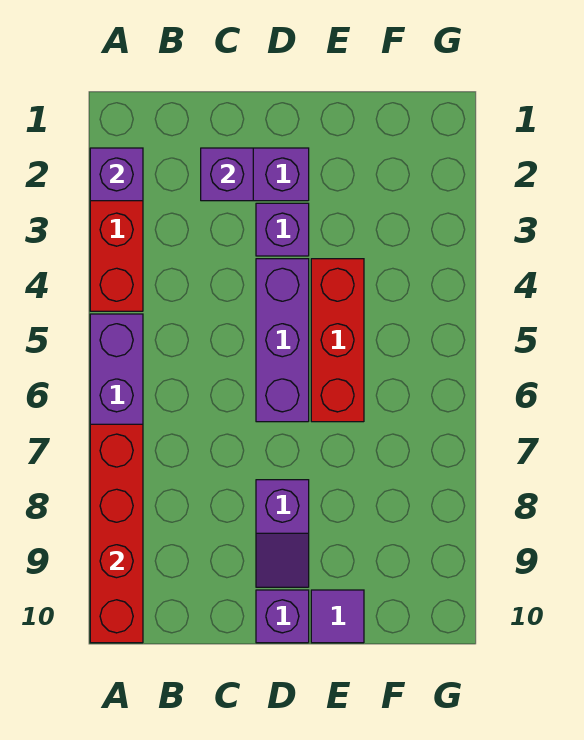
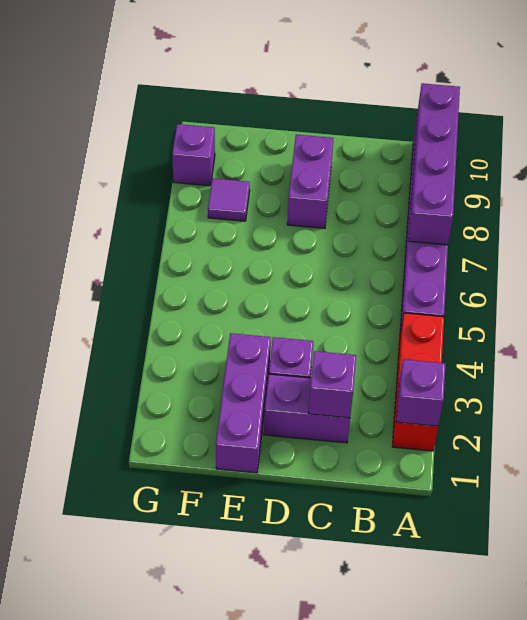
red 1x4 brick [90,424,143,643] -> purple 1x4 brick [409,83,460,245]
purple 1x3 brick [256,259,309,422] -> purple 1x3 brick moved to [216,333,271,473]
purple 1x2 slope [256,480,309,587] -> purple 1x2 brick [287,135,333,228]
purple 1x1 brick [256,590,309,643] -> purple 1x1 brick moved to [172,124,215,186]
red 1x3 brick [311,259,364,422] -> none
purple 1x1 tile [311,590,364,643] -> purple 1x1 tile moved to [208,178,250,221]

